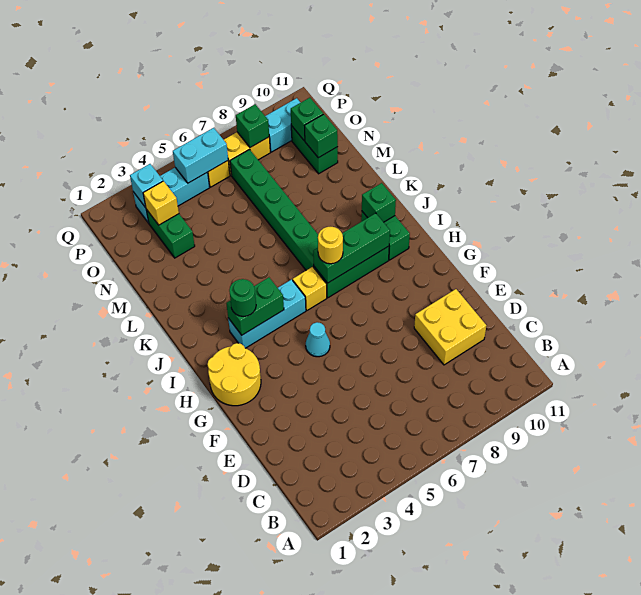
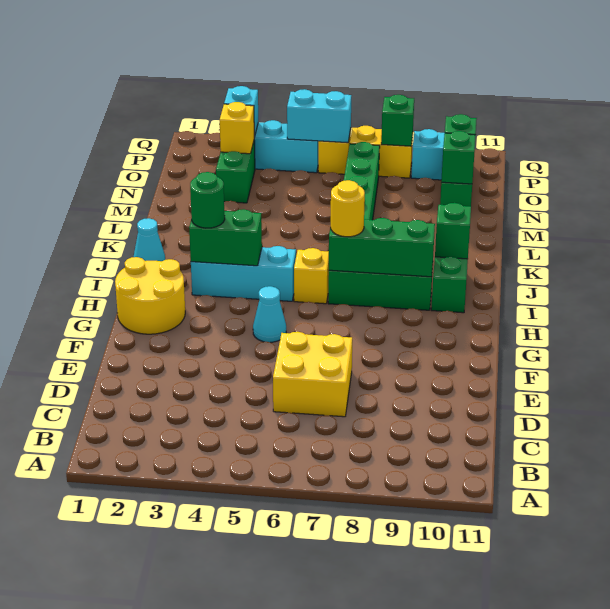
yellow 2x2 brick [414,289,486,365] -> yellow 2x2 brick moved to [273,332,352,417]
none -> cyan 1x1 cone [134,218,165,261]

